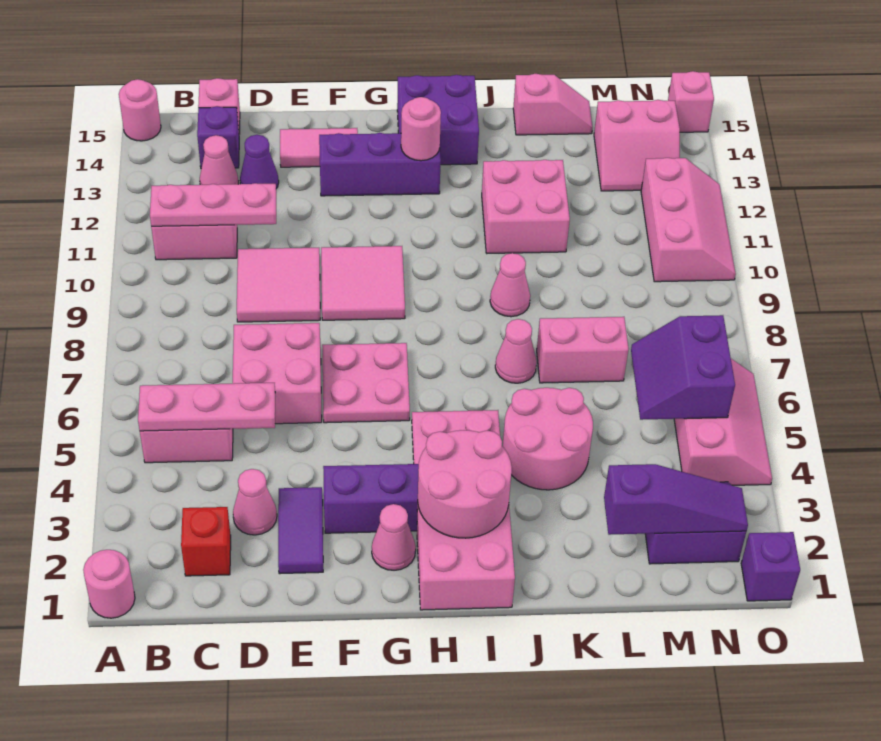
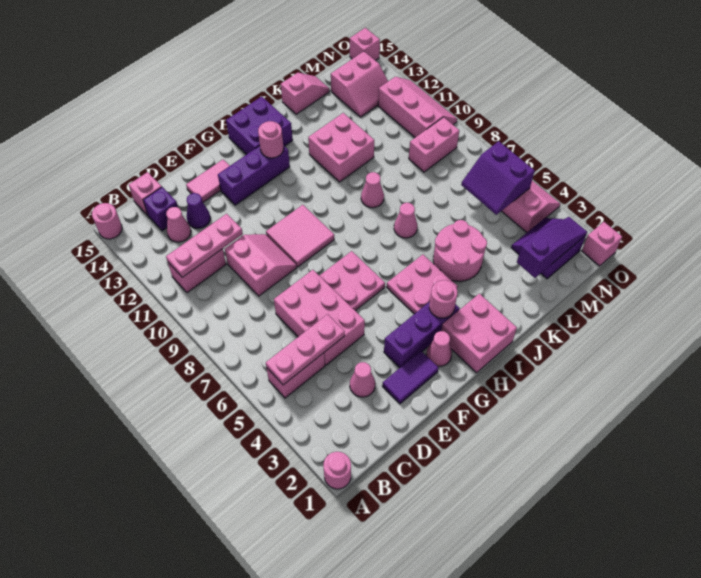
red 1x1 brick [181,507,231,576] -> none
pink 2x2 brick [233,323,322,424] -> pink 2x3 brick [274,270,365,365]
pink 2x2 tile [237,248,320,322] -> pink 2x2 slope [225,234,297,296]
purple 1x2 tile [278,487,323,574] -> purple 1x2 tile turned to [382,351,439,404]
pink 2x2 round brick [418,430,512,538] -> pink 1x1 round brick [429,280,457,318]
pink 1x2 brick [537,317,629,383] -> pink 1x2 brick moved to [409,117,459,172]
purple 1x1 brick [741,532,800,601] -> pink 1x1 brick [582,222,622,266]

